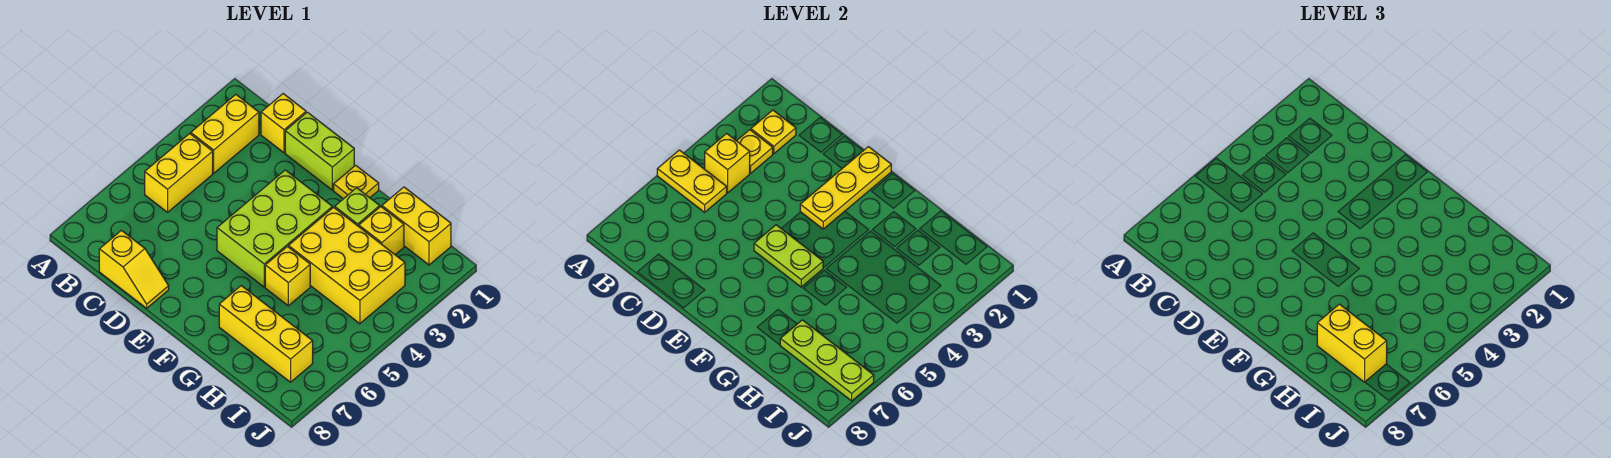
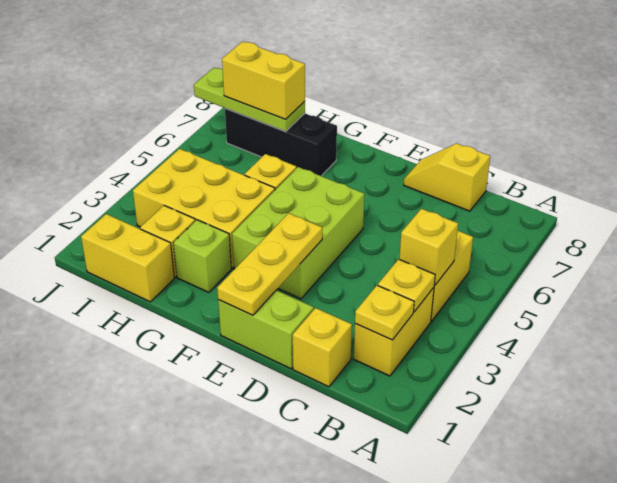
yellow 1x2 plate [657,150,727,212] -> none
lime 1x2 plate [754,225,823,287] -> none
yellow 1x1 plate [334,165,379,199] -> none
yellow 1x3 brick [219,286,313,382] -> black 1x3 brick [225,108,337,176]

